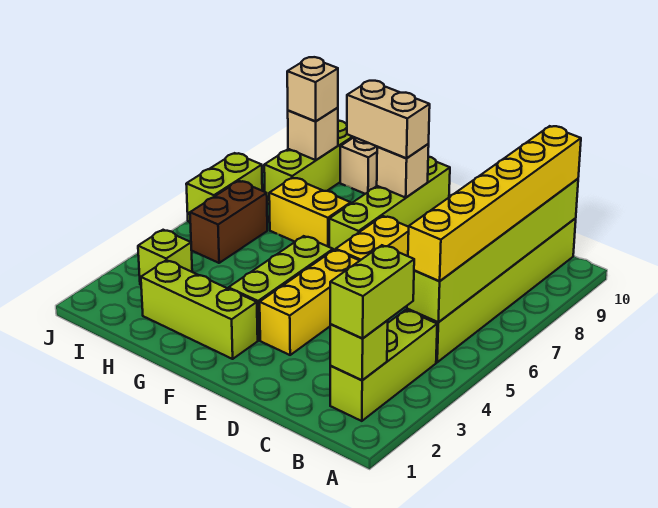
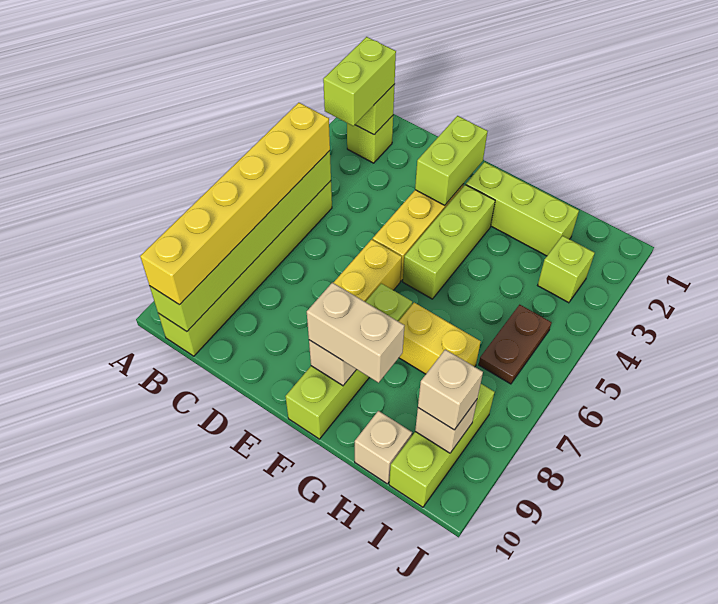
lime 1x3 brick [330,310,437,421] -> lime 1x1 brick [347,116,393,163]
brown 1x2 brick [190,181,267,263] -> brown 1x2 plate [479,305,552,384]
lime 1x2 brick [186,153,262,222] -> lime 1x2 brick moved to [415,116,488,206]

